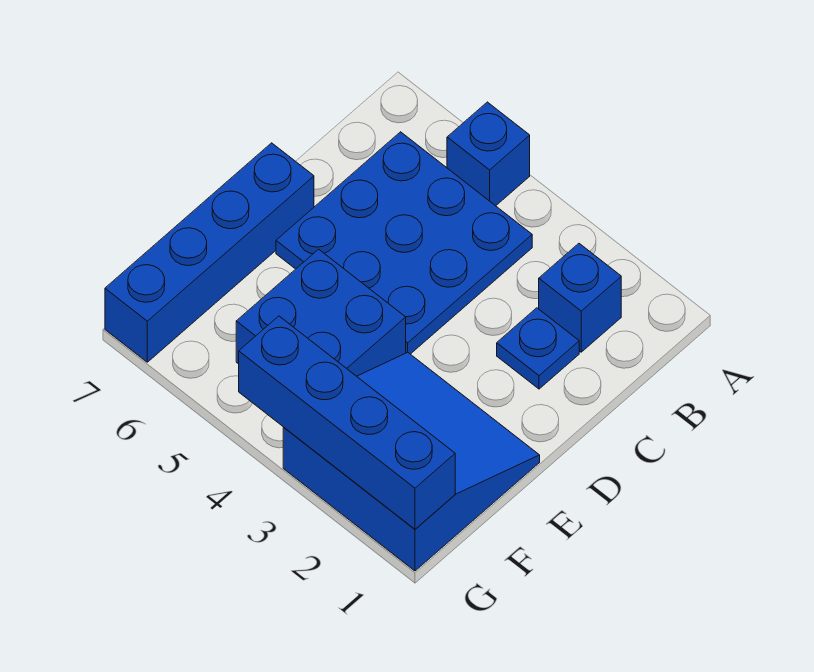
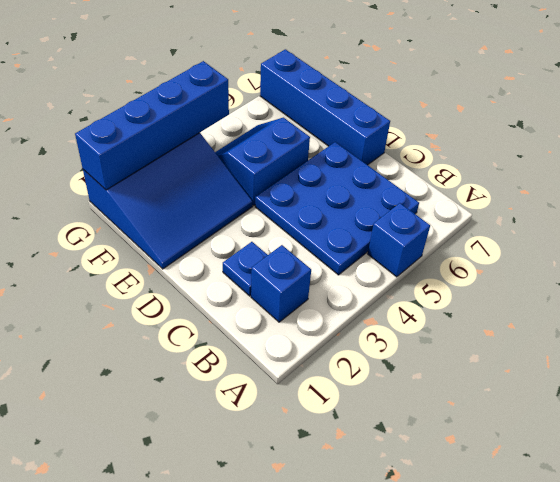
blue 2x2 brick [236,249,406,376] -> blue 2x2 slope [215,118,310,206]

